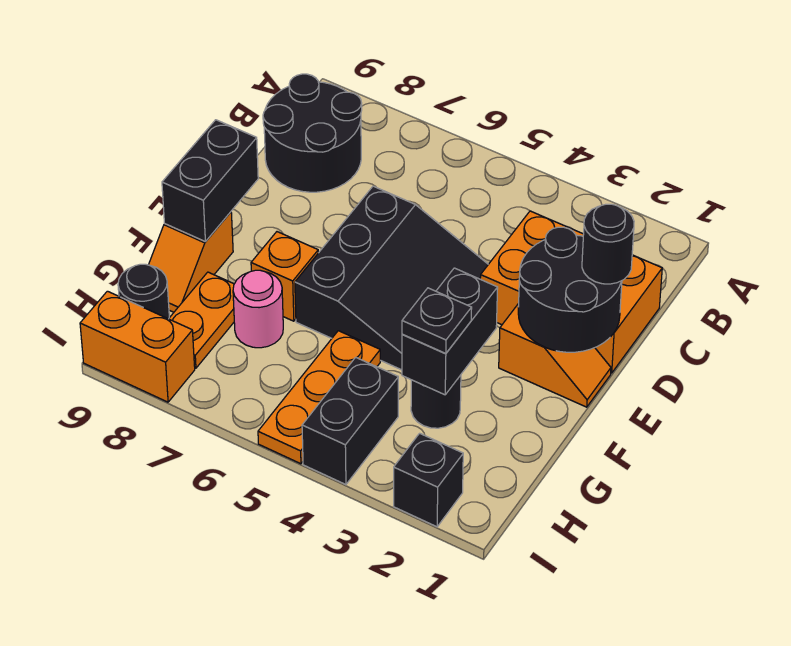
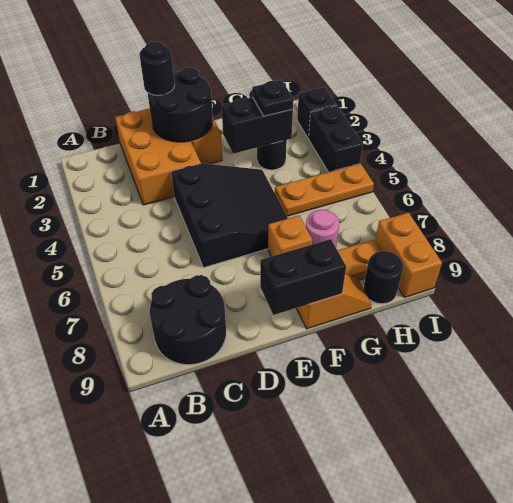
black 3x3 slope [295,186,488,370] -> black 3x3 slope turned to [171,163,288,268]
black 1x2 brick [302,357,398,485] -> black 1x2 brick turned to [308,106,363,172]

